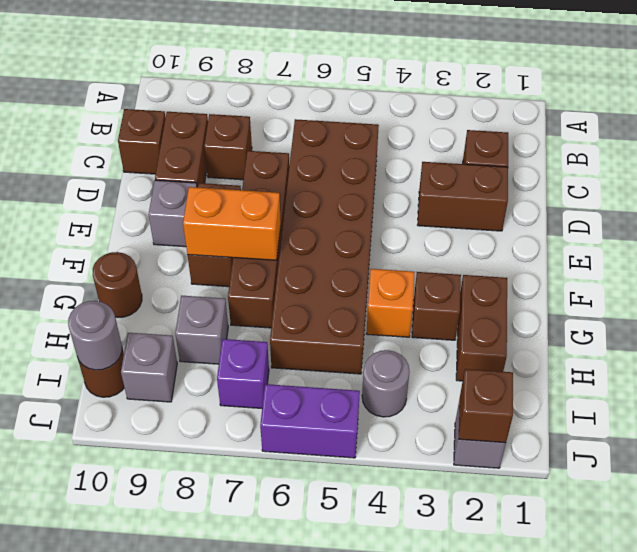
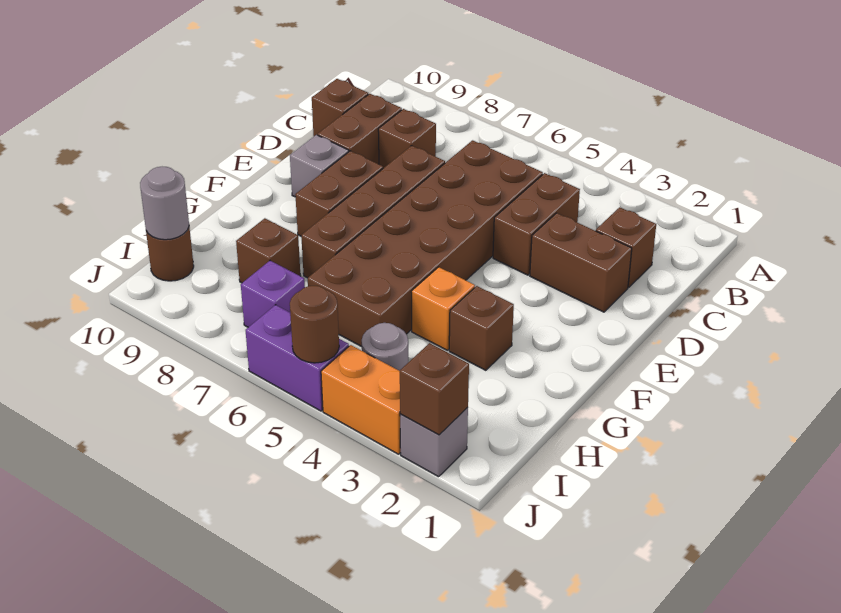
orange 1x2 brick [183,187,281,260] -> orange 1x2 brick moved to [321,345,401,454]
brown 1x2 brick [456,275,507,381] -> brown 1x2 brick moved to [493,173,580,275]
brown 1x1 round brick [93,252,142,318] -> brown 1x1 round brick moved to [290,286,339,363]
grey 1x1 brick [175,296,228,364] -> brown 1x1 brick [236,218,301,283]
grey 1x1 brick [121,333,177,402] -> none

